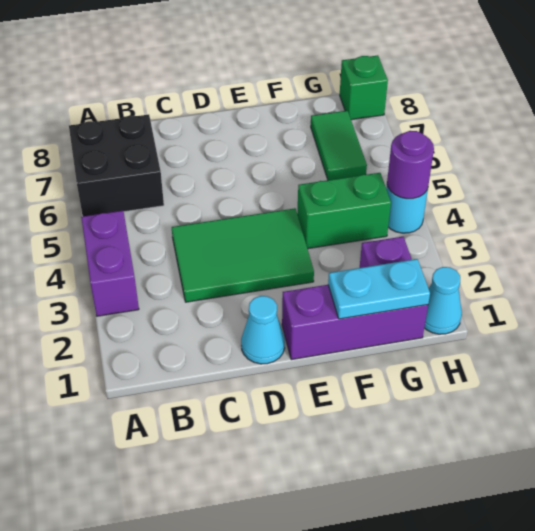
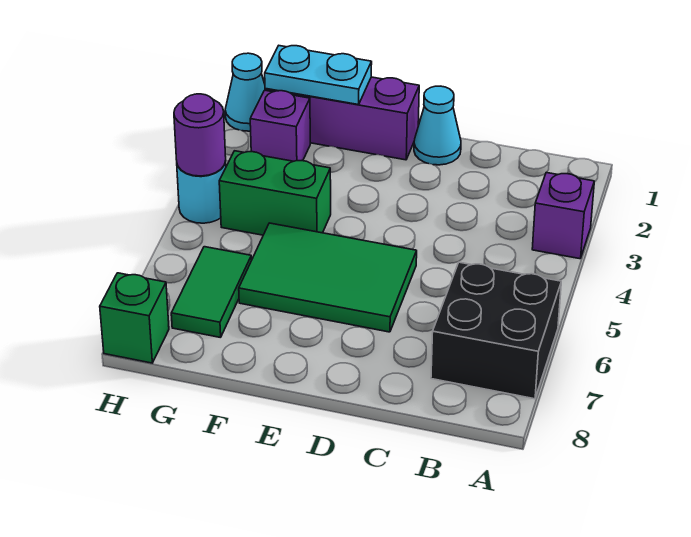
purple 1x2 brick [81,211,139,316] -> purple 1x1 brick [532,173,594,259]
green 2x3 tile [172,208,314,302] -> green 2x3 tile moved to [239,223,417,332]

